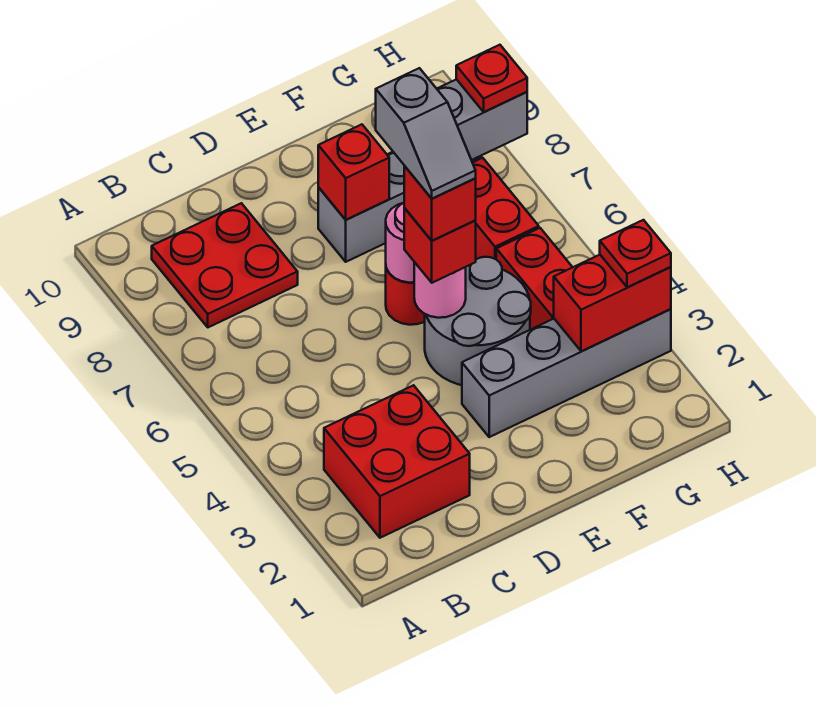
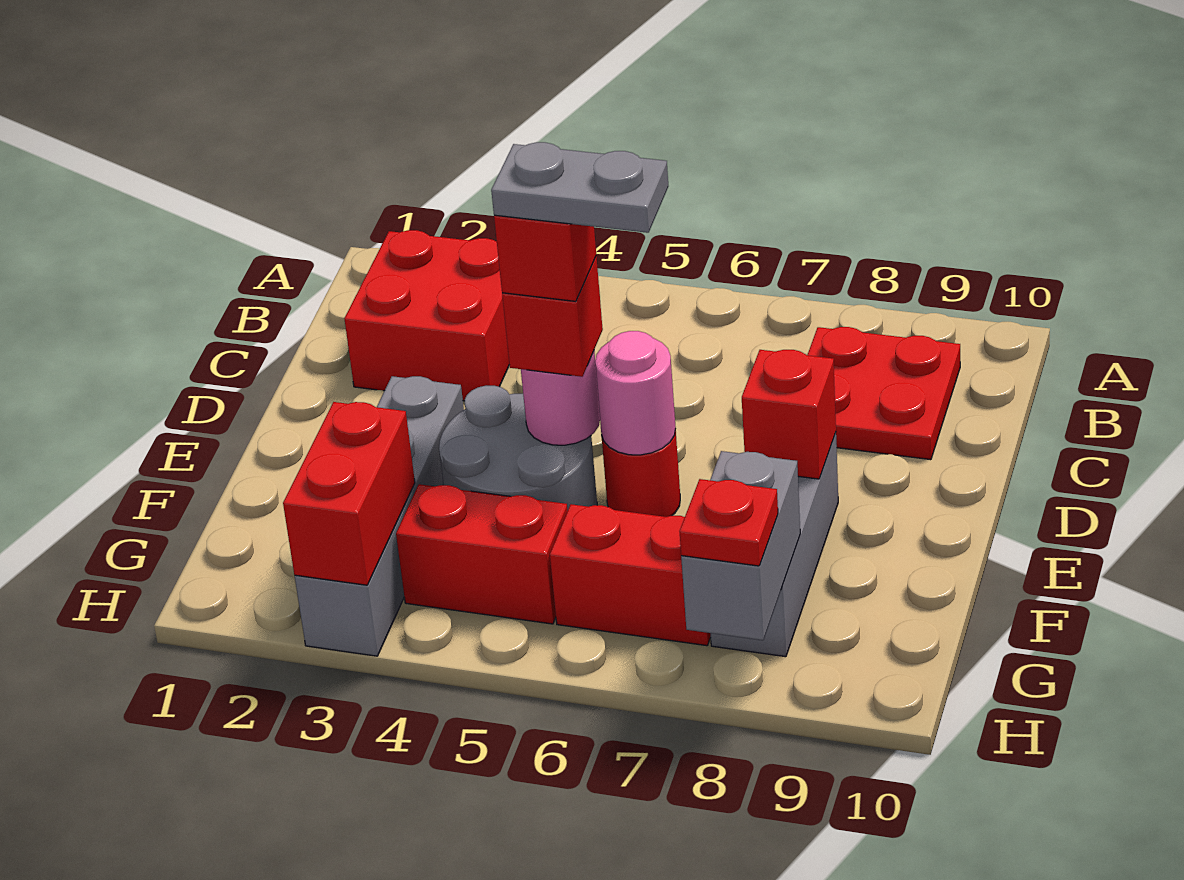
grey 1x2 slope [376,68,476,199] -> grey 1x2 plate [491,142,668,233]
red 1x1 plate [600,220,671,287] -> none

